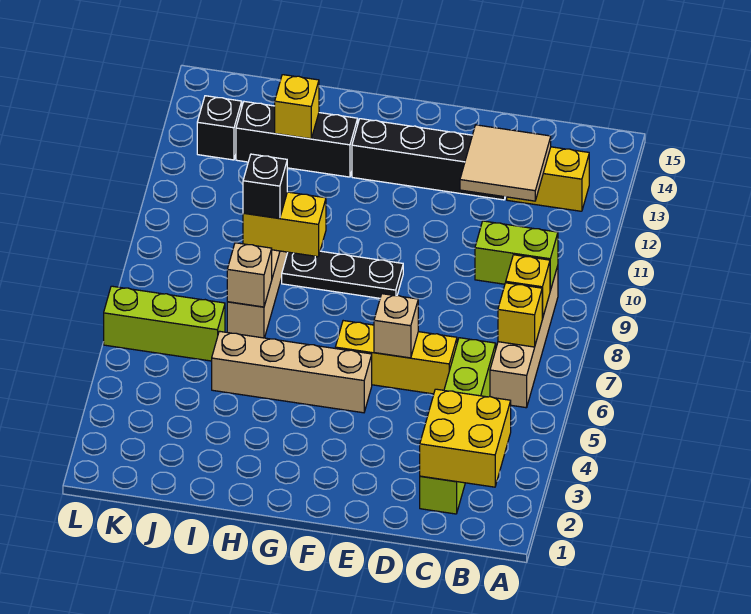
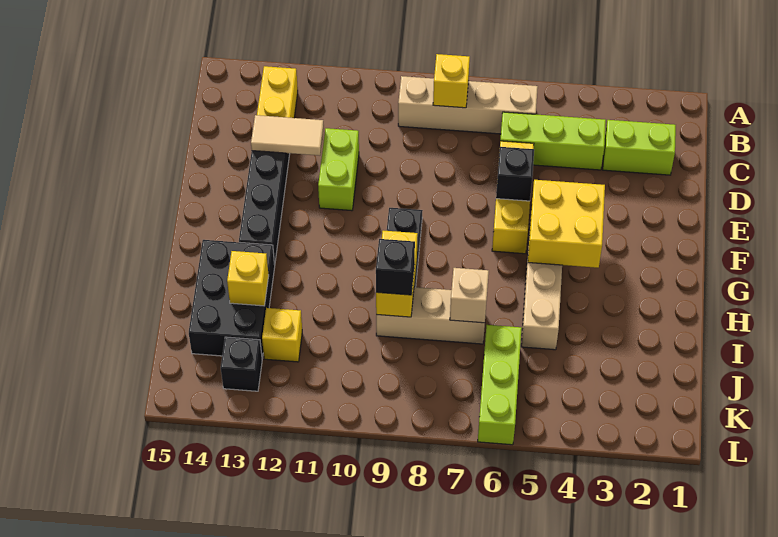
yellow 2x2 brick [420,389,511,487] -> yellow 2x2 brick moved to [528,180,605,268]
yellow 1x1 brick [498,283,542,347] -> yellow 1x1 brick moved to [262,308,302,362]
lime 1x2 brick [475,221,558,290] -> lime 1x2 brick moved to [318,128,359,211]
tan 2x2 tile [460,125,551,201] -> tan 1x2 tile [251,115,324,156]
tan 1x1 brick [374,294,418,358] -> black 1x1 brick [496,147,534,201]
black 1x3 brick [236,102,358,177] -> black 2x3 brick [189,240,275,358]

